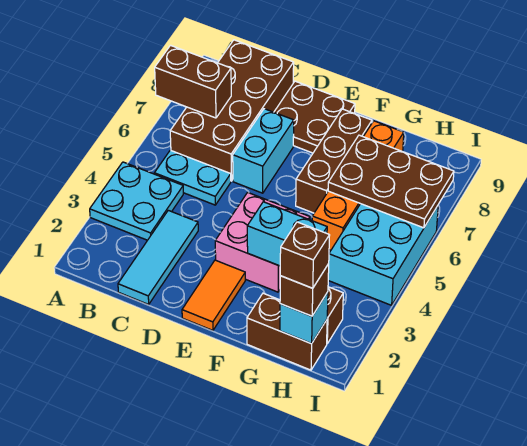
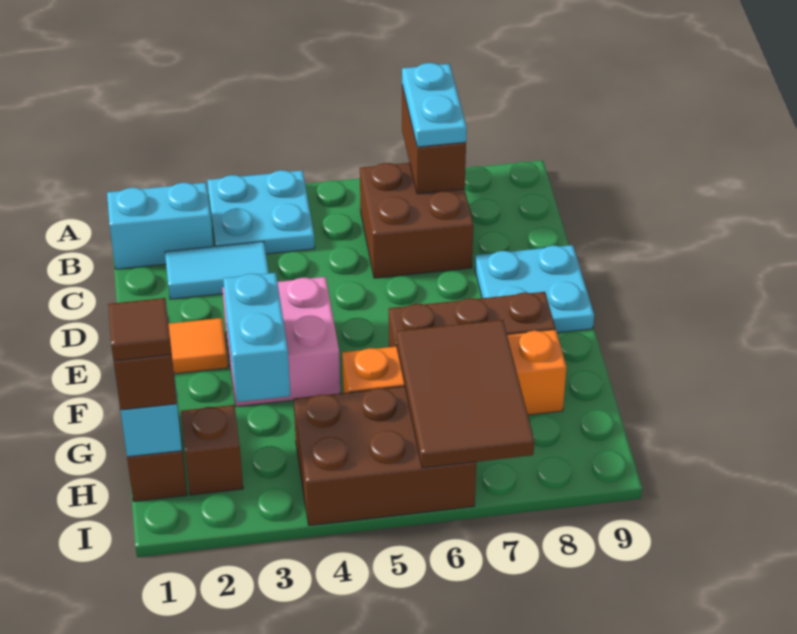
cyan 1x2 plate [154,150,231,205] -> cyan 1x2 plate moved to [402,63,467,147]
brown 2x4 brick [170,40,294,181] -> brown 2x2 brick [360,163,474,278]
cyan 1x3 tile [118,210,198,304] -> cyan 1x2 tile [165,242,269,299]
cyan 1x2 brick [233,109,294,193] -> cyan 1x2 brick moved to [107,183,213,269]
brown 2x2 plate [274,81,355,153] -> cyan 2x2 plate [475,245,594,333]
brown 2x3 plate [328,135,454,228] -> brown 2x3 tile [396,320,534,468]
brown 1x1 brick [280,222,330,288] -> brown 1x1 tile [108,298,171,361]
cyan 2x3 brick [328,204,438,305] -> brown 2x3 brick [294,386,476,525]

